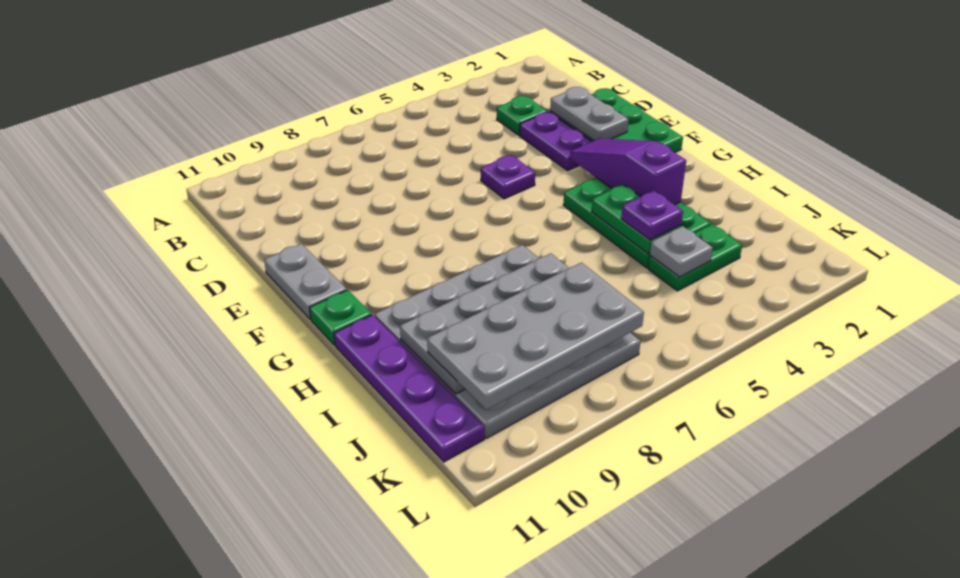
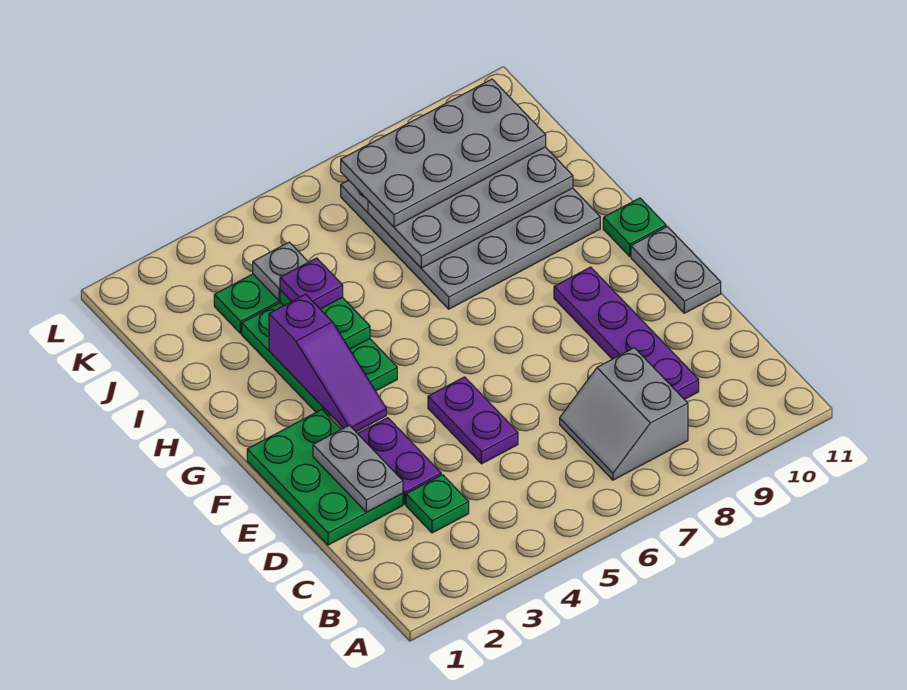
none -> grey 2x2 slope [560,348,688,480]
purple 1x1 plate [481,155,535,199] -> purple 1x2 plate [428,377,518,464]
purple 1x4 plate [334,315,484,462] -> purple 1x4 plate moved to [554,267,699,399]

